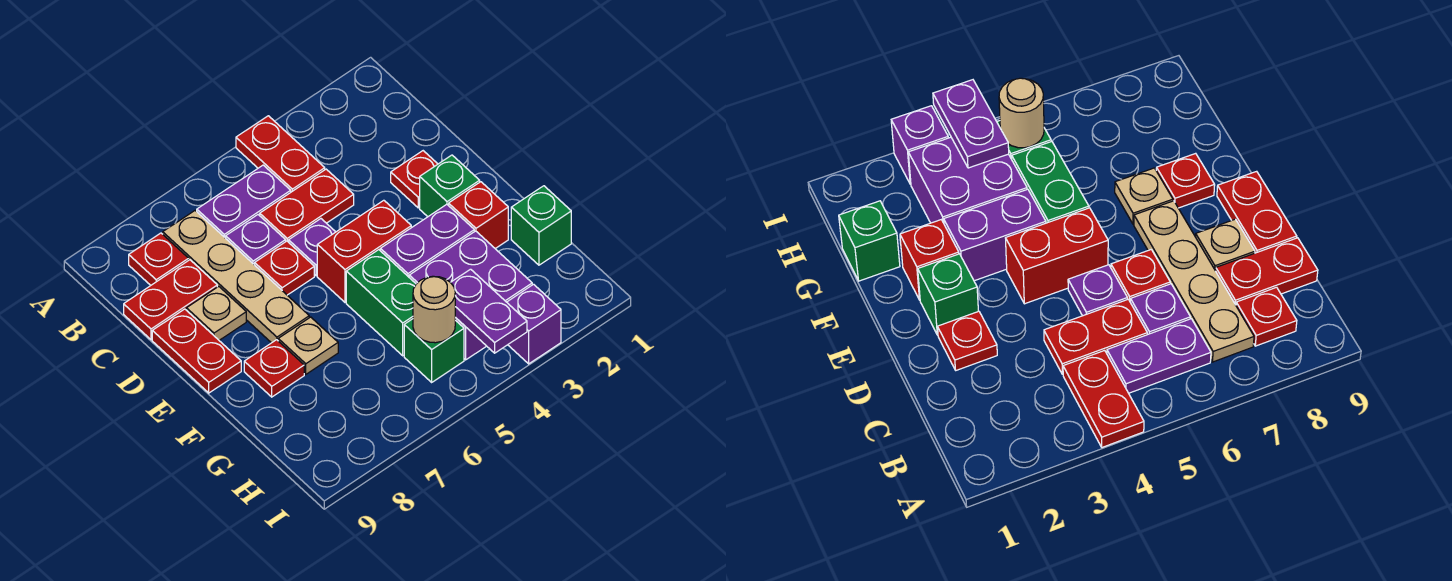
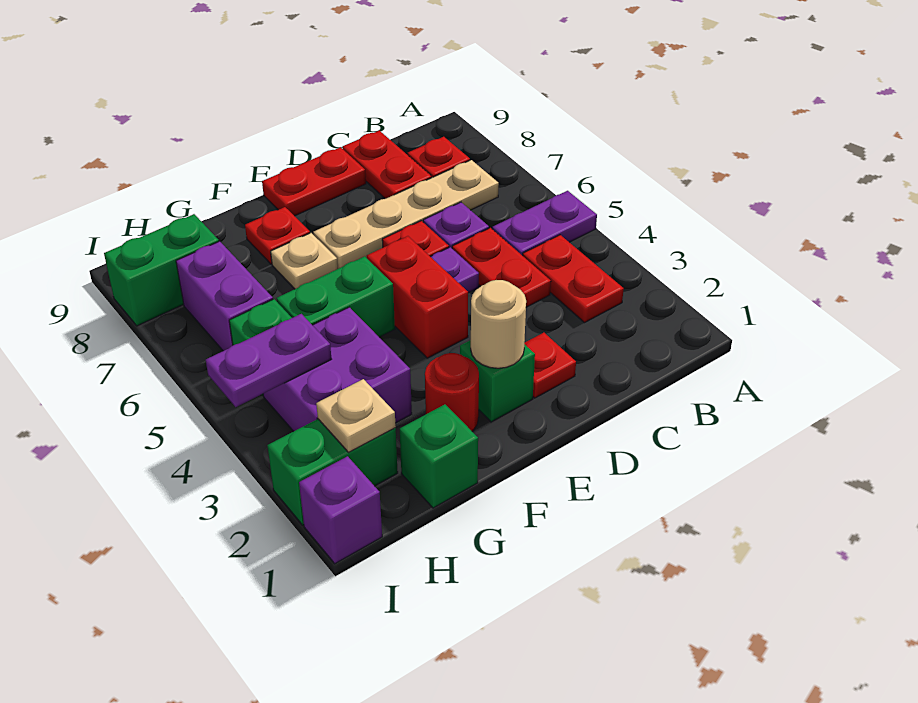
red 1x2 plate [236,116,325,192] -> red 1x2 plate turned to [523,235,624,323]
purple 1x2 plate [197,165,291,238] -> purple 1x2 plate turned to [492,191,597,256]
tan 1x1 plate [186,286,246,340] -> tan 1x1 plate moved to [316,379,396,452]
red 1x1 brick [449,182,508,249] -> red 1x1 round brick [425,353,479,431]
purple 1x2 brick [380,204,474,277] -> purple 1x2 brick moved to [176,241,273,351]
none -> green 1x2 brick [267,419,398,525]
tan 1x1 round brick [413,276,455,343] -> tan 1x1 round brick moved to [471,280,526,368]
none -> green 1x2 brick [104,214,219,326]
purple 1x1 brick [507,284,561,364] -> purple 1x1 brick moved to [299,456,382,564]

